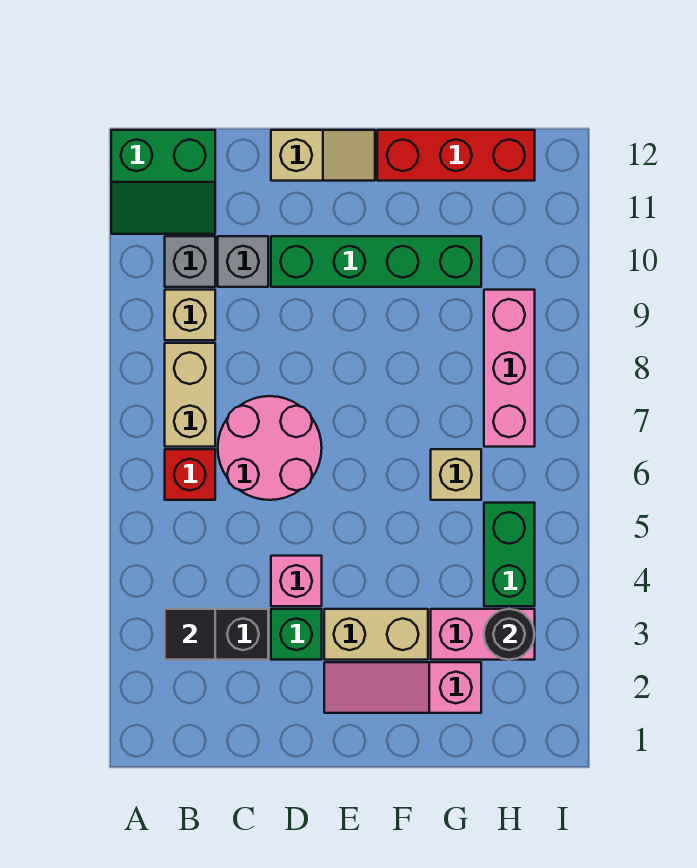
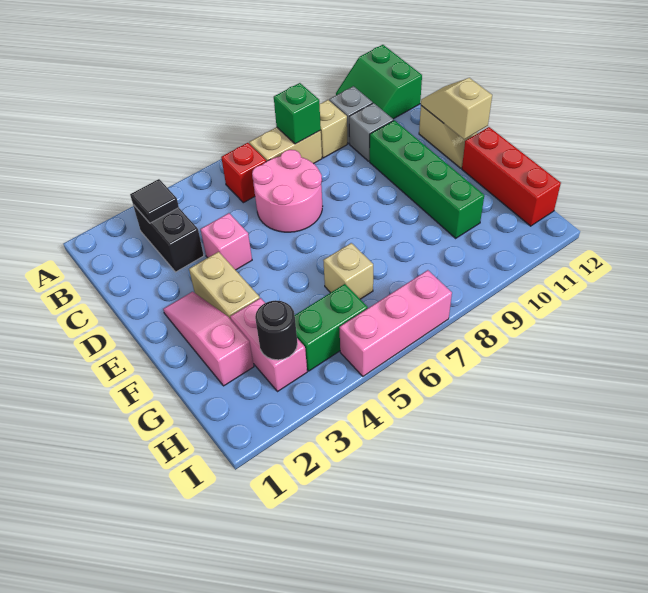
green 1x1 brick [271,609,322,660] -> green 1x1 brick moved to [274,83,321,144]
none -> tan 1x2 slope [421,78,492,139]
pink 1x3 brick [484,290,535,447] -> pink 1x3 brick moved to [339,270,452,376]

